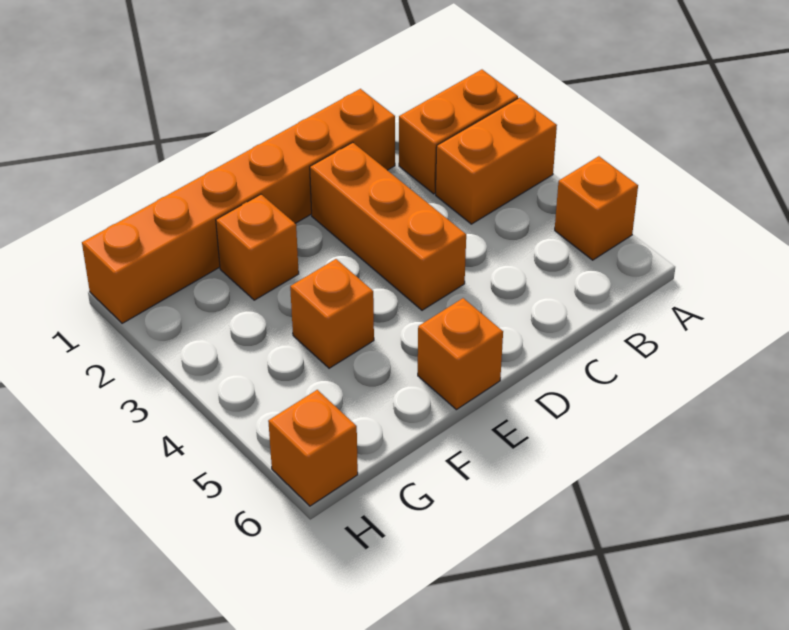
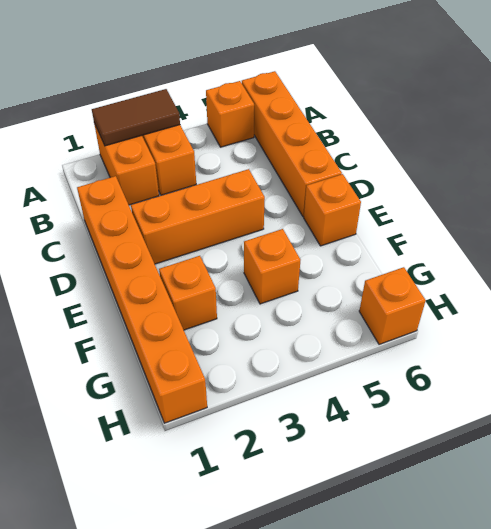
none -> brown 1x2 tile [92,89,180,146]
none -> orange 1x4 brick [242,71,342,217]

